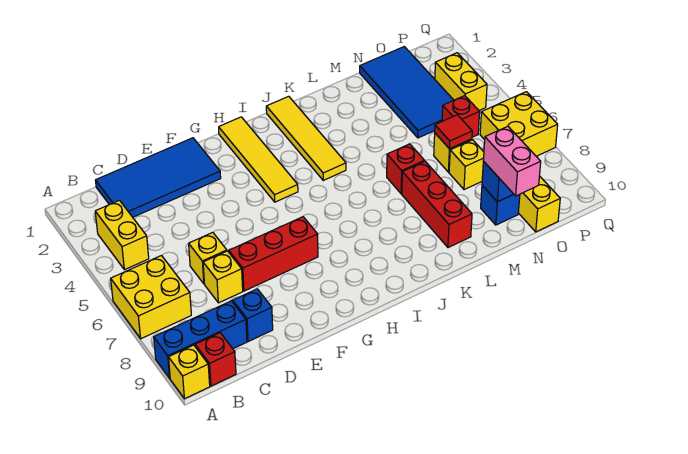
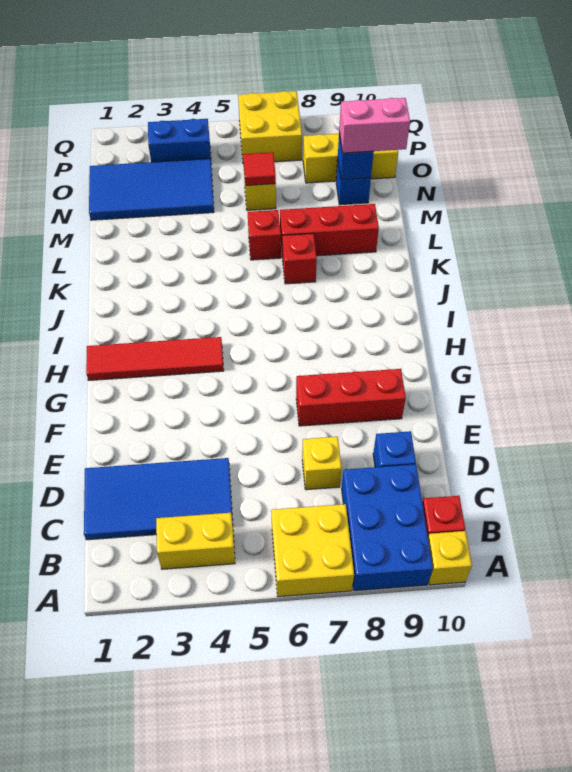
blue 1x3 brick [154,301,247,378] -> blue 2x3 brick [342,464,433,591]
blue 2x4 tile [96,138,221,217] -> blue 2x4 tile turned to [84,458,233,540]
yellow 1x1 brick [189,232,227,284] -> none
red 1x3 brick [229,217,318,291] -> red 1x3 brick turned to [296,369,406,426]
yellow 1x4 tile [219,117,298,202] -> red 1x4 tile [86,337,224,380]
yellow 1x4 tile [266,96,346,180] -> none
yellow 1x1 brick [449,140,484,190] -> none
red 1x1 brick [442,96,480,137] -> red 1x1 brick moved to [282,233,317,284]
yellow 1x2 brick [435,53,487,110] -> blue 1x2 brick [148,119,211,162]

